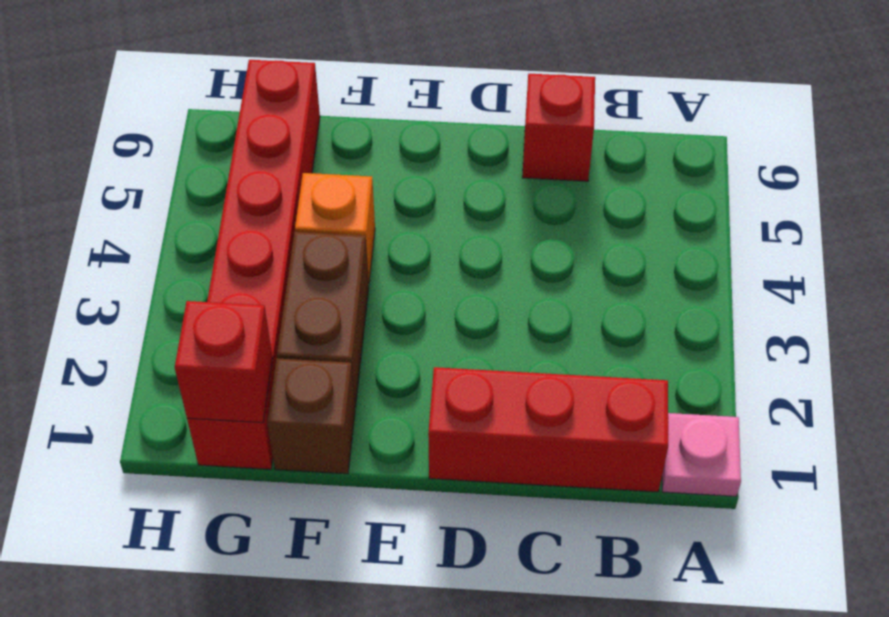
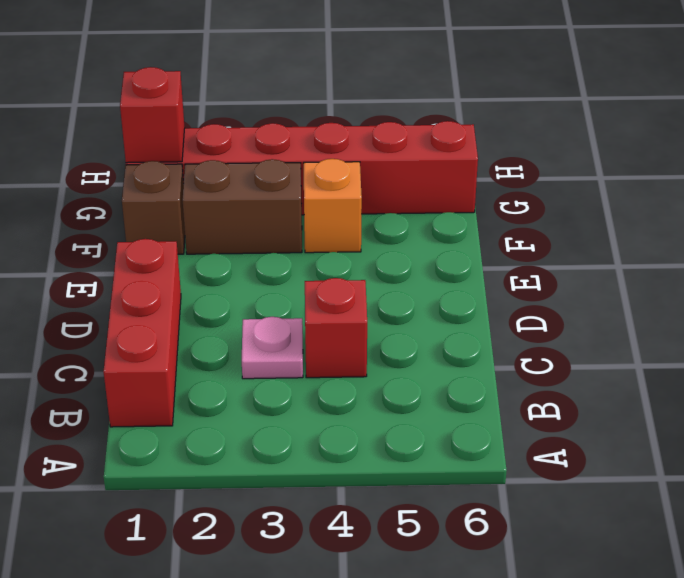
pink 1x1 plate [662,413,741,496] -> pink 1x1 plate moved to [242,317,303,379]
red 1x1 brick [522,74,595,181] -> red 1x1 brick moved to [305,278,367,378]

